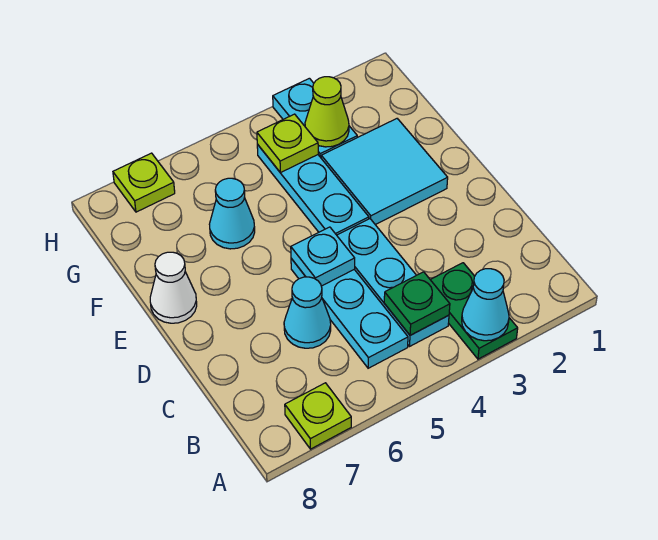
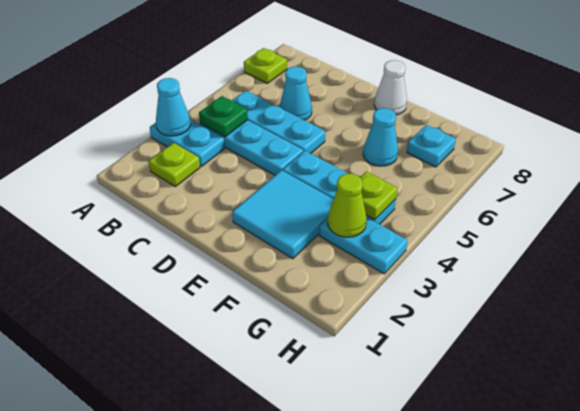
green 1x2 plate [430,263,518,359] -> cyan 1x2 plate [150,120,225,166]
cyan 1x1 plate [291,227,355,286] -> cyan 1x1 plate moved to [407,125,456,167]
lime 1x1 plate [113,153,175,212] -> lime 1x1 plate moved to [149,143,200,187]

